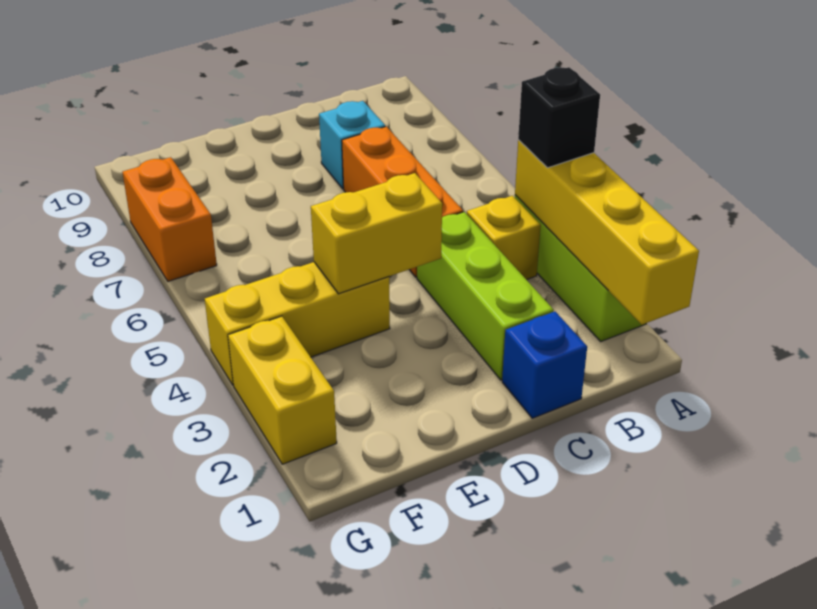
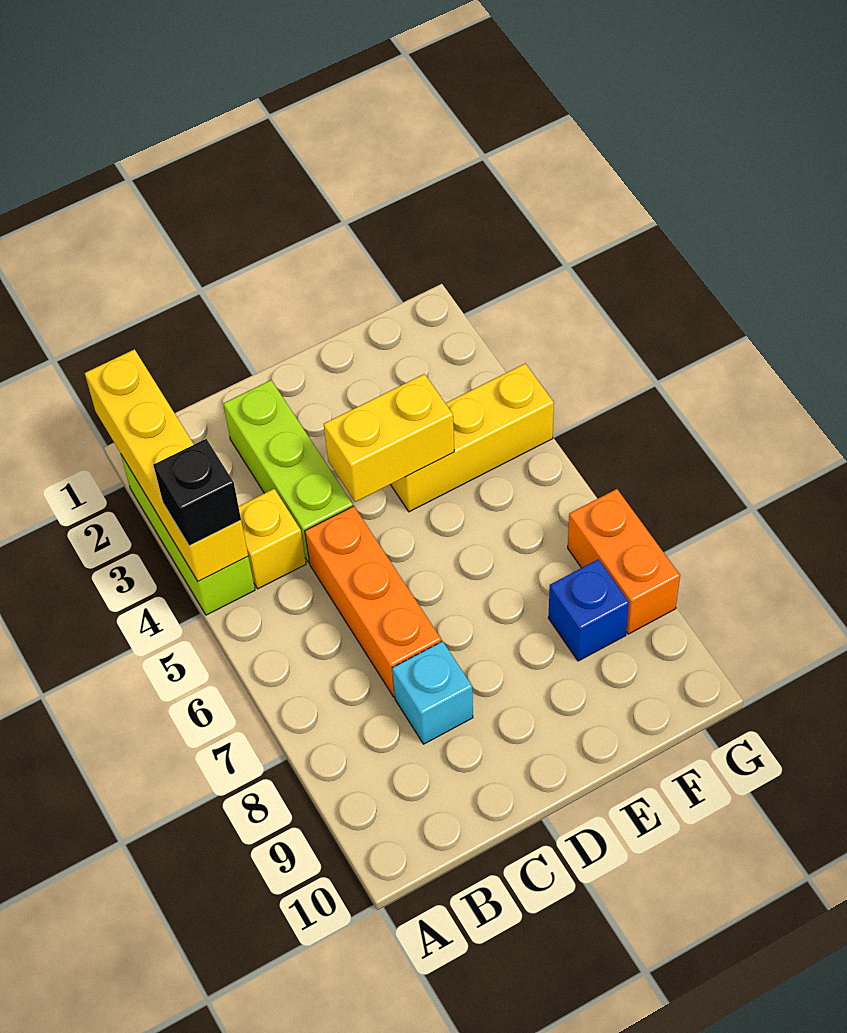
blue 1x1 brick [502,311,587,418] -> blue 1x1 brick moved to [548,559,629,661]
yellow 1x2 brick [228,316,337,464] -> none

